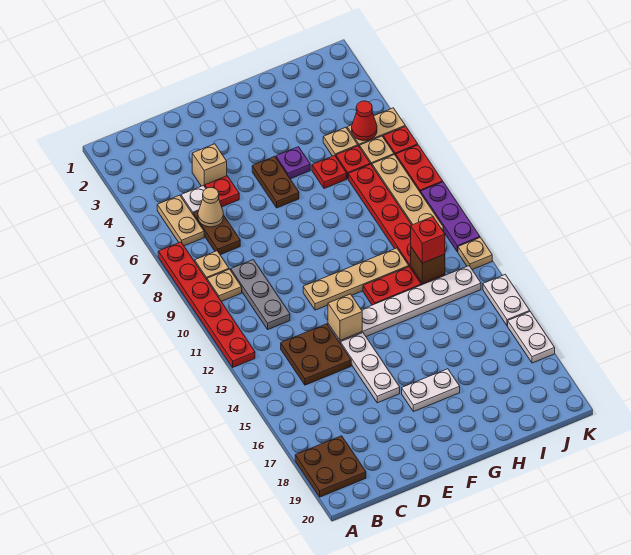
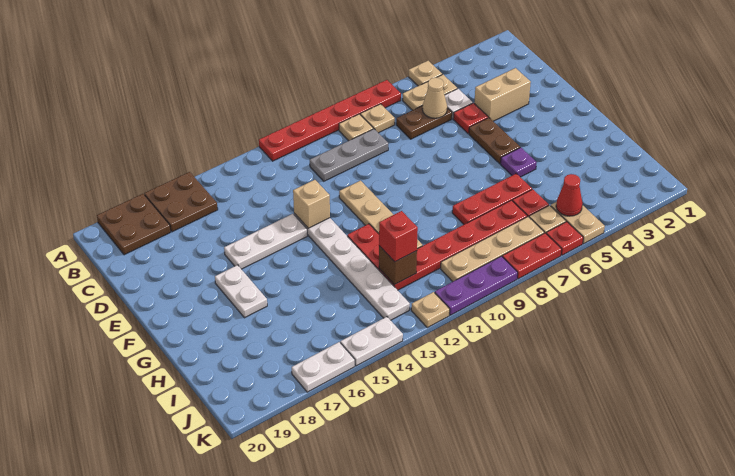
brown 2x2 plate [281,324,351,385] -> brown 2x2 plate moved to [144,172,218,232]
tan 1x1 brick [192,144,227,186] -> tan 1x2 brick [474,68,531,121]
brown 1x2 plate [252,156,299,208] -> brown 1x2 plate turned to [469,118,520,164]
red 1x1 plate [312,156,347,189] -> red 1x3 plate [452,174,532,224]
tan 1x1 plate [323,127,358,156] -> tan 1x1 plate moved to [408,61,442,86]

